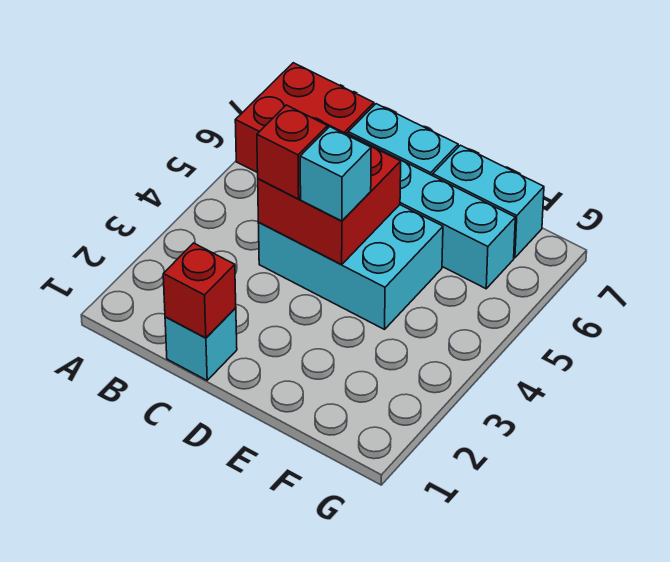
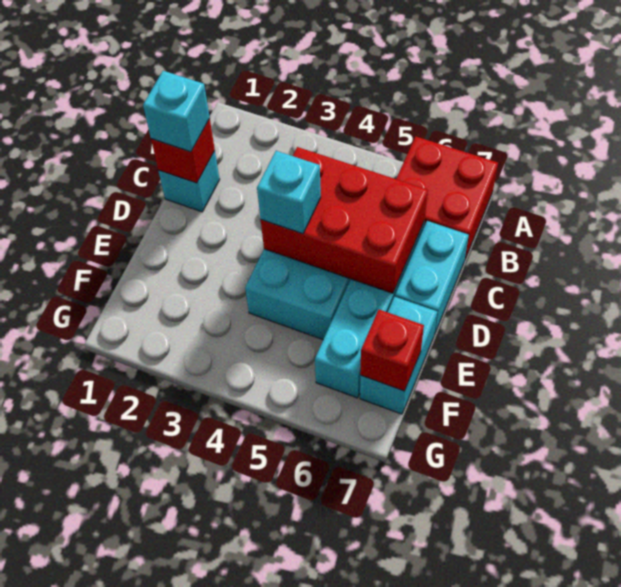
none -> cyan 1x1 brick [143,71,210,152]
red 2x2 brick [258,119,401,264] -> red 2x3 brick [261,147,428,293]
red 1x1 brick [257,105,328,199] -> red 1x1 brick moved to [360,310,424,391]

